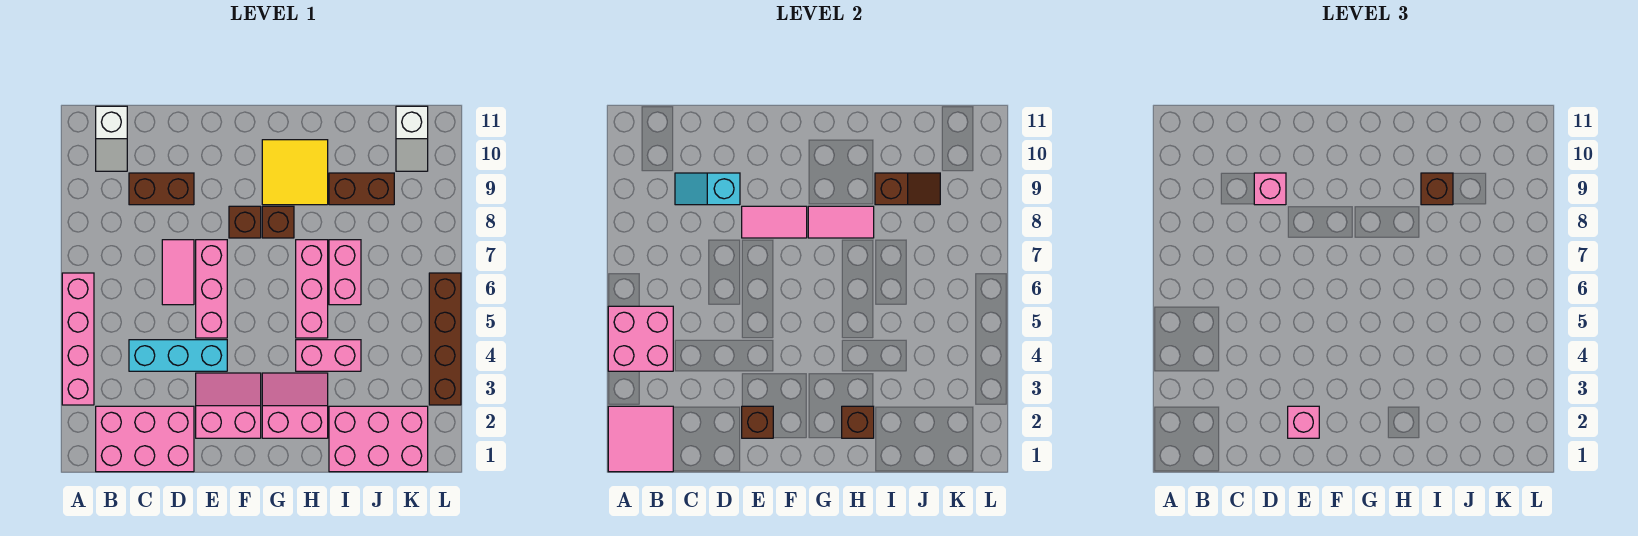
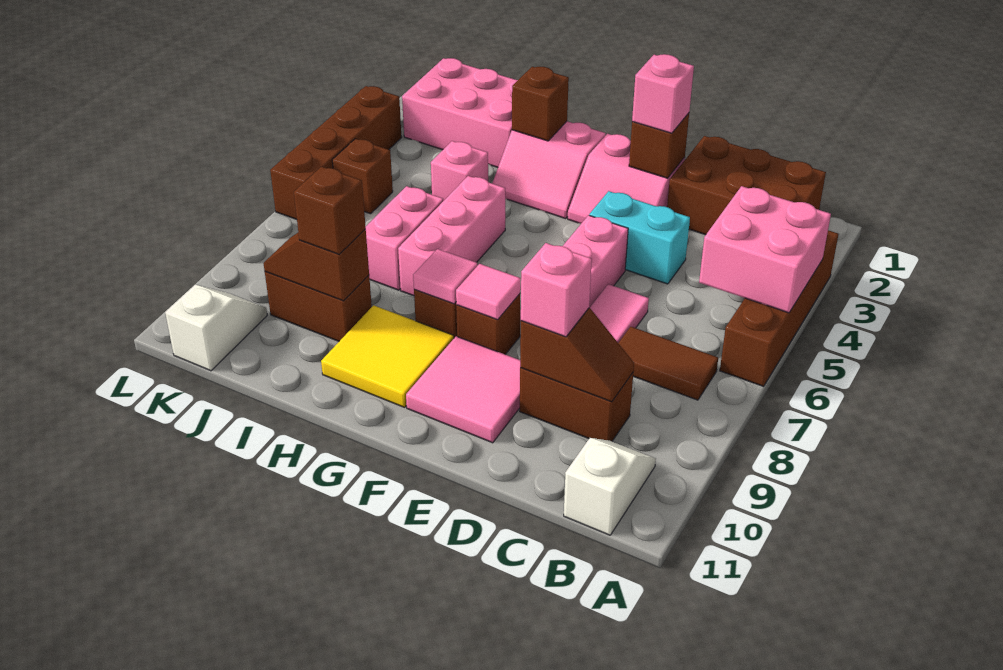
pink 2x2 tile [608,406,673,472] -> pink 2x2 tile moved to [406,336,520,443]
pink 1x4 brick [62,273,94,405] -> brown 1x4 brick [720,230,839,386]
pink 2x3 brick [96,406,194,472] -> brown 2x3 brick [667,136,826,235]
none -> brown 1x2 tile [619,327,718,400]
cyan 1x3 brick [129,340,227,371] -> cyan 1x2 brick [589,191,690,284]
cyan 1x2 slope [675,173,740,205] -> brown 1x2 slope [520,308,634,402]
pink 1x2 tile [742,206,807,238] -> pink 1x1 tile [456,264,521,320]
pink 1x2 tile [808,206,874,238] -> pink 1x1 tile [413,249,477,304]
pink 1x2 brick [296,340,361,371] -> pink 1x1 brick [431,141,488,201]
none -> brown 1x1 brick [332,139,393,214]

